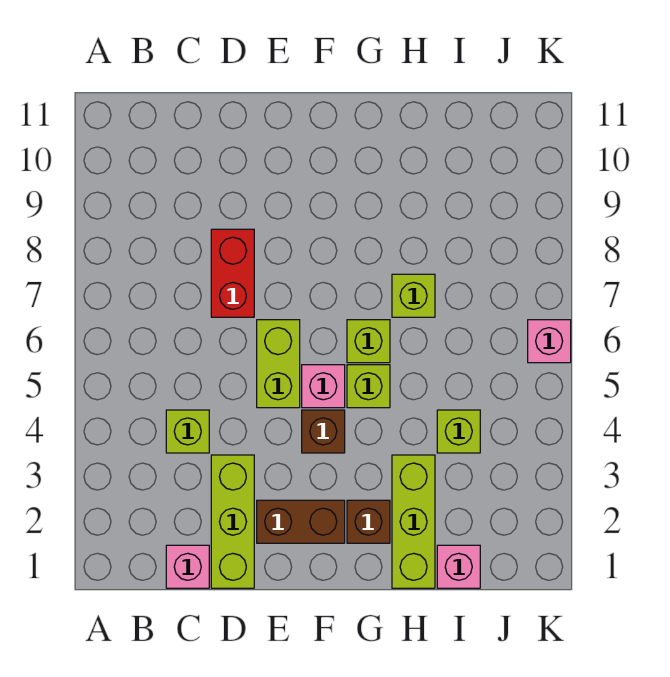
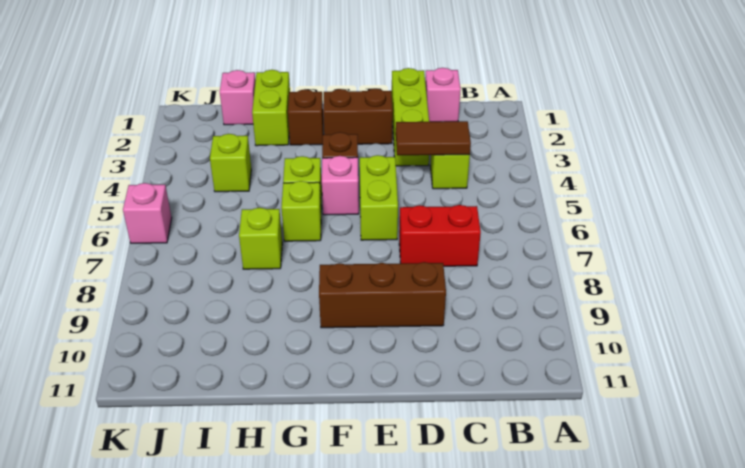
none -> brown 1x2 tile [396,121,471,155]
red 1x2 brick [211,229,254,317] -> red 1x2 brick turned to [399,205,481,266]
none -> brown 1x3 brick [319,262,446,328]
lime 1x3 brick [392,455,435,588] -> lime 1x2 brick [252,70,290,146]

